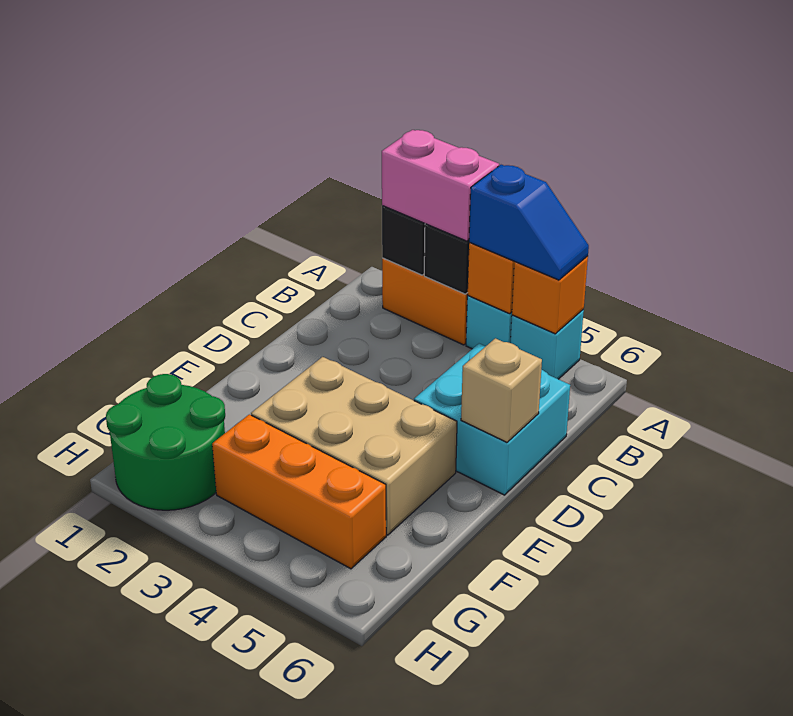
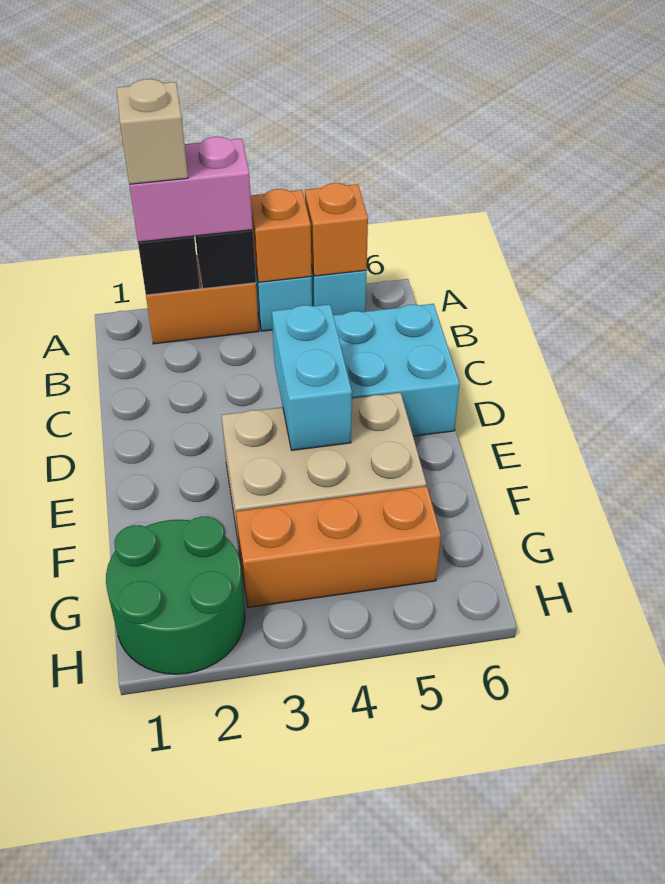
blue 1x2 slope [469,165,589,280] -> none
none -> cyan 1x2 brick [272,304,352,450]
tan 1x1 brick [461,338,542,442] -> tan 1x1 brick moved to [117,79,188,184]

